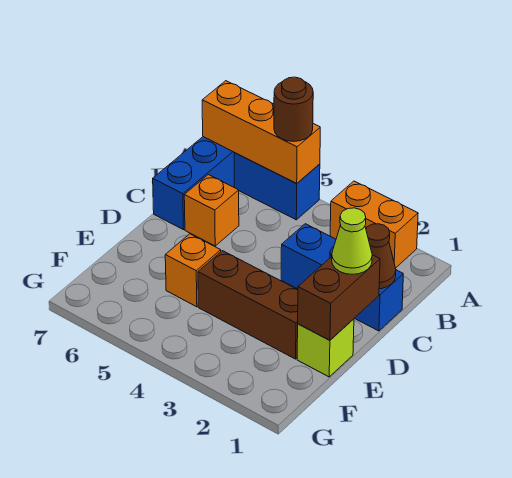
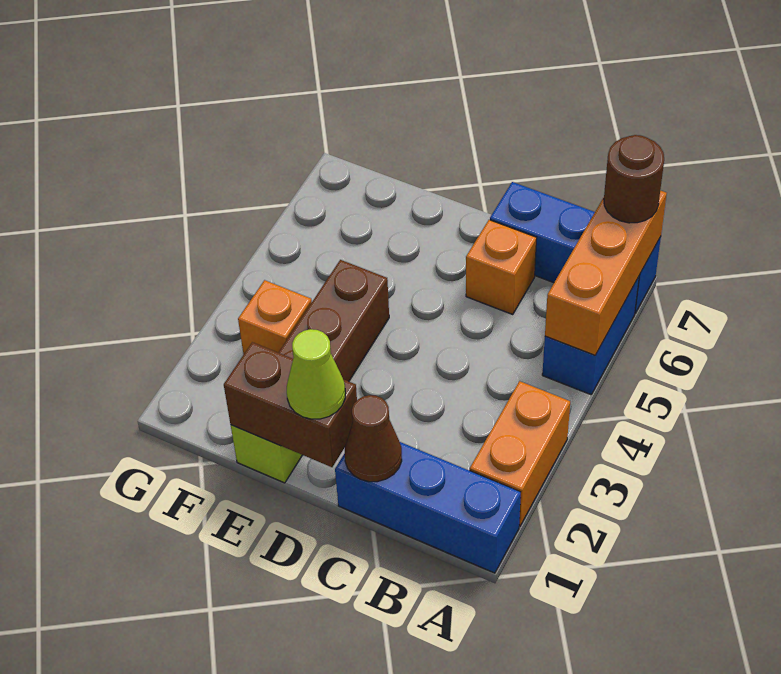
brown 1x1 round brick [274,77,313,141] -> brown 1x1 round brick moved to [604,135,664,223]
blue 1x3 brick [281,224,403,331] -> blue 1x3 brick turned to [335,442,521,573]
orange 1x1 brick [165,234,221,307] -> orange 1x1 brick moved to [238,280,312,354]

